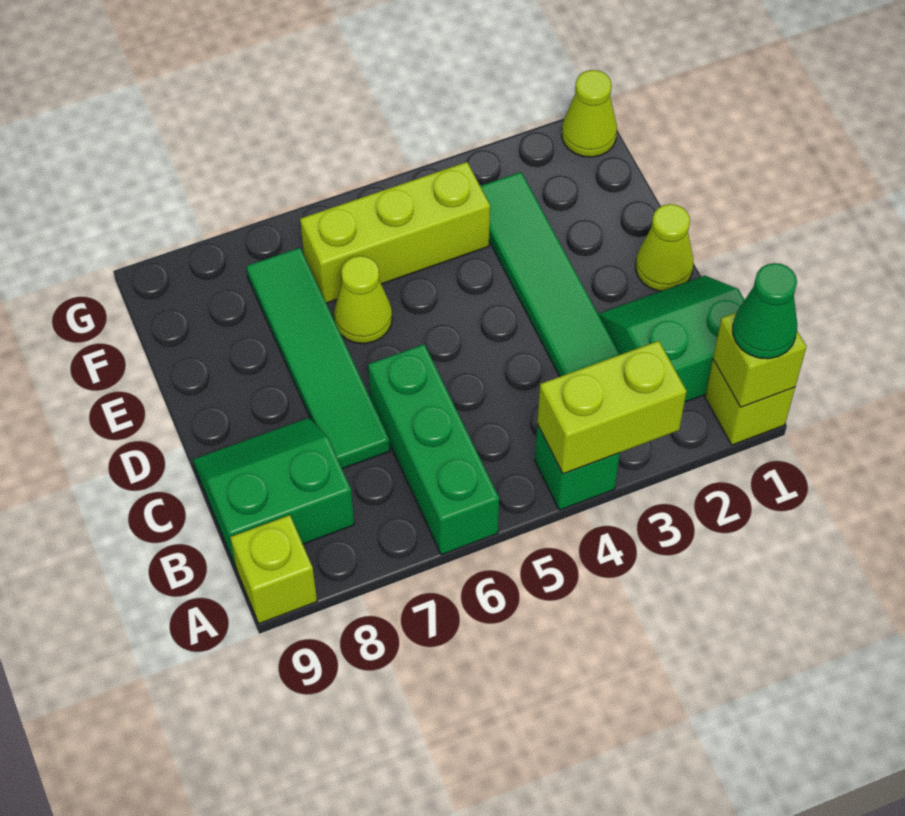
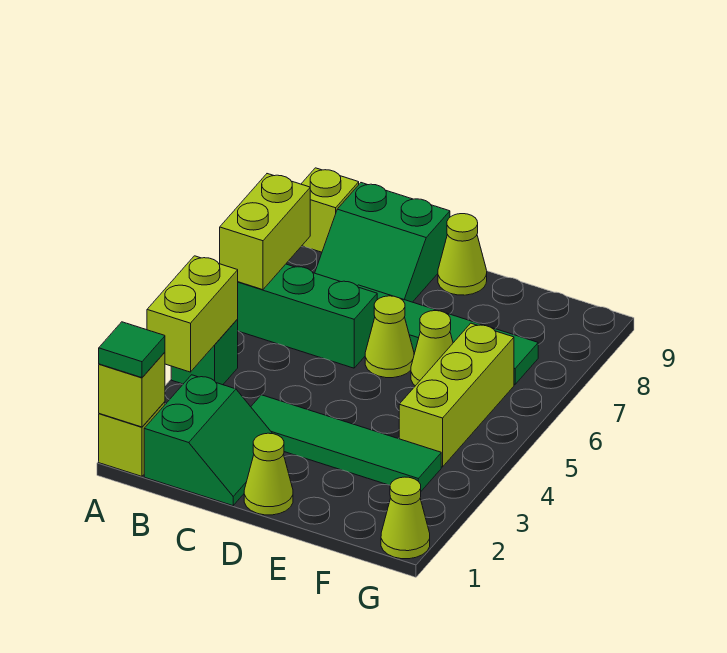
green 1x1 cone [733,263,797,359] -> green 1x1 tile [99,322,165,378]
none -> lime 1x2 brick [220,174,310,290]
green 2x2 slope [193,418,354,569] -> green 2x2 slope turned to [315,183,450,302]
none -> lime 1x1 cone [365,296,414,378]
none -> lime 1x1 cone [438,214,487,295]

